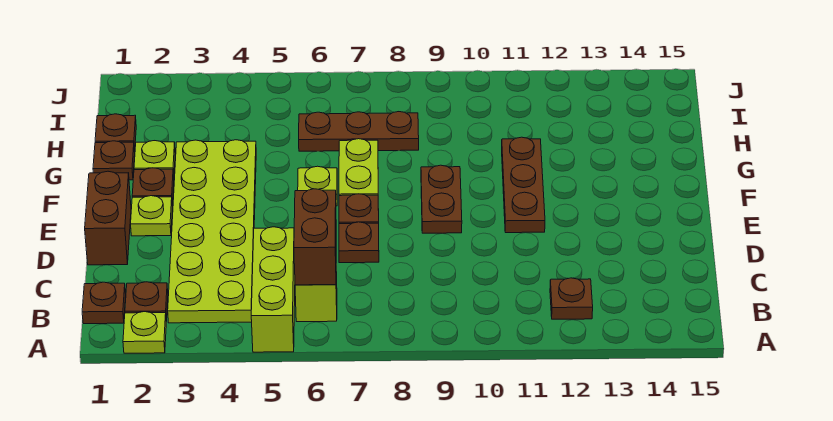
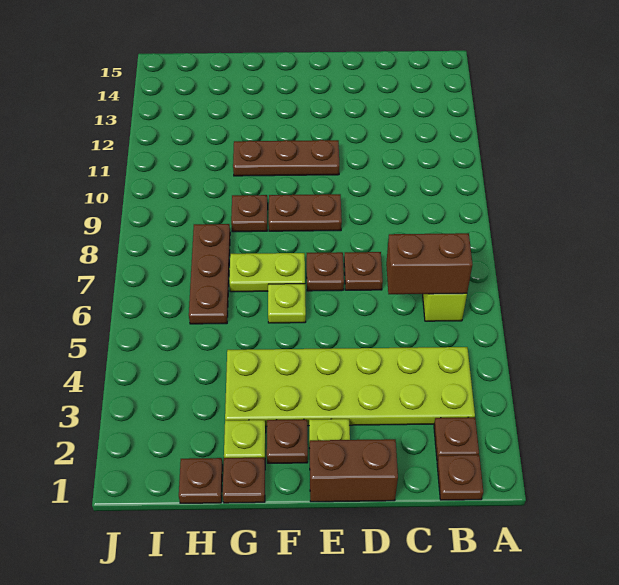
lime 1x1 plate [123,312,166,353] -> none
lime 1x3 brick [251,227,295,352] -> none
brown 1x1 plate [550,278,593,319] -> brown 1x1 plate moved to [231,195,268,232]

